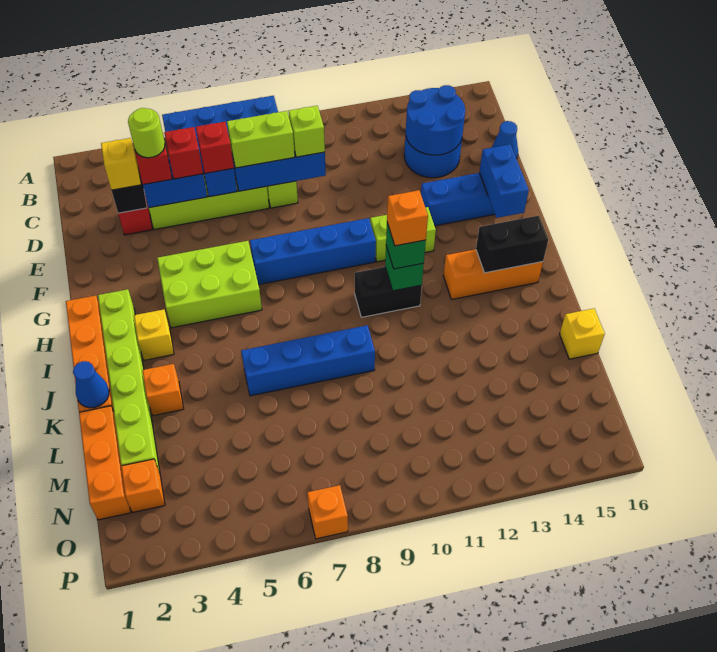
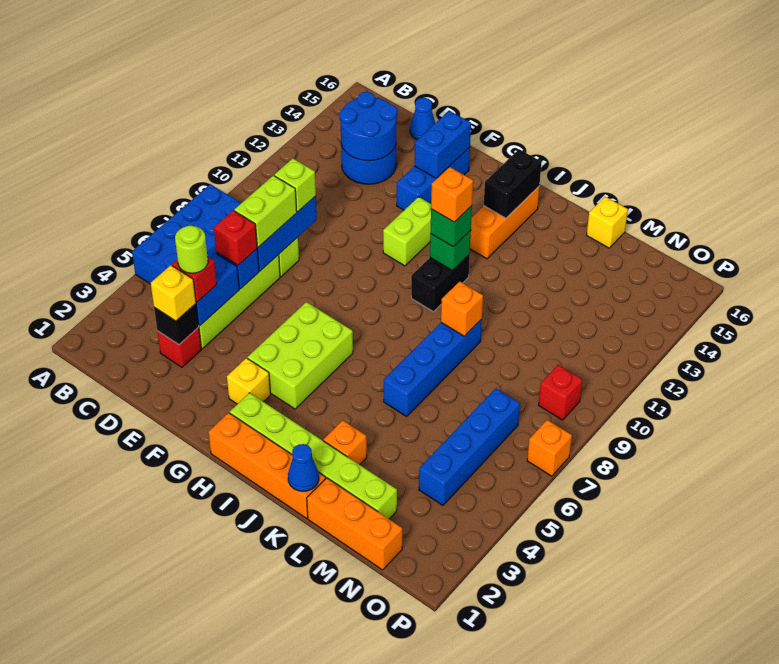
red 1x1 brick [164,127,203,179] -> red 1x1 brick moved to [539,365,582,420]
blue 1x2 brick [479,144,529,218] -> blue 1x2 brick turned to [414,111,471,178]
blue 1x4 brick [250,218,376,285] -> blue 1x4 brick moved to [419,388,520,505]
yellow 1x1 brick [134,309,174,360] -> yellow 1x1 brick moved to [227,358,271,404]
orange 1x1 brick [121,459,165,512] -> orange 1x1 brick moved to [441,281,483,336]

